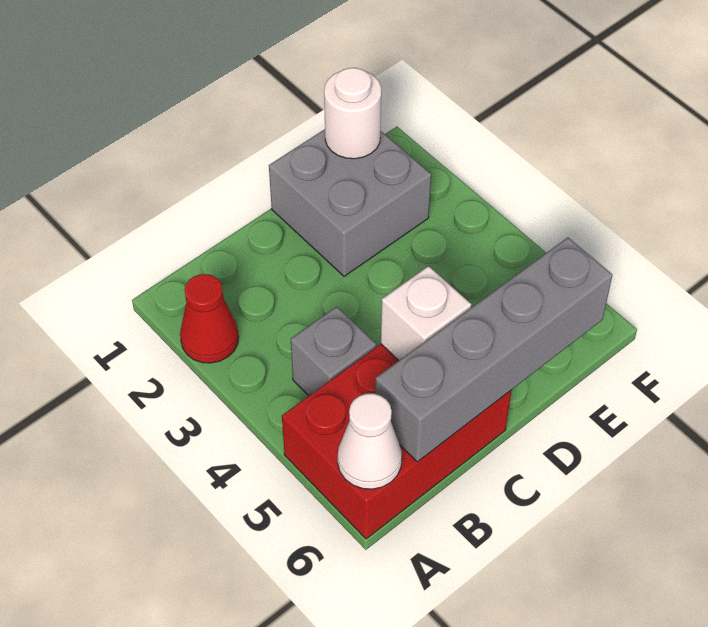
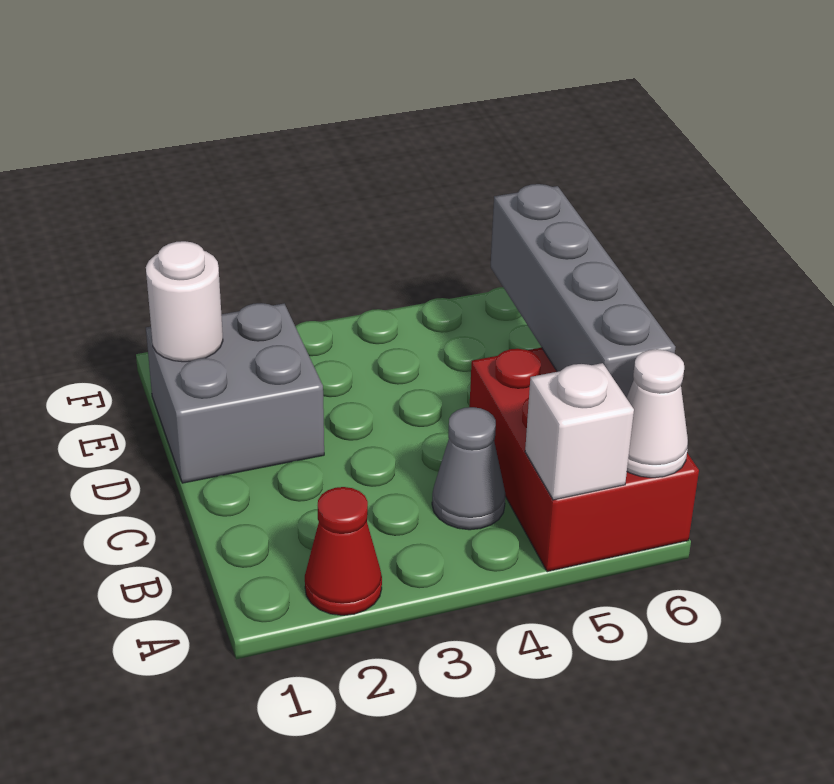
grey 1x1 brick [291,307,376,396] -> grey 1x1 cone [432,407,505,530]
white 1x1 brick [381,266,471,360] -> white 1x1 brick moved to [525,363,634,500]

